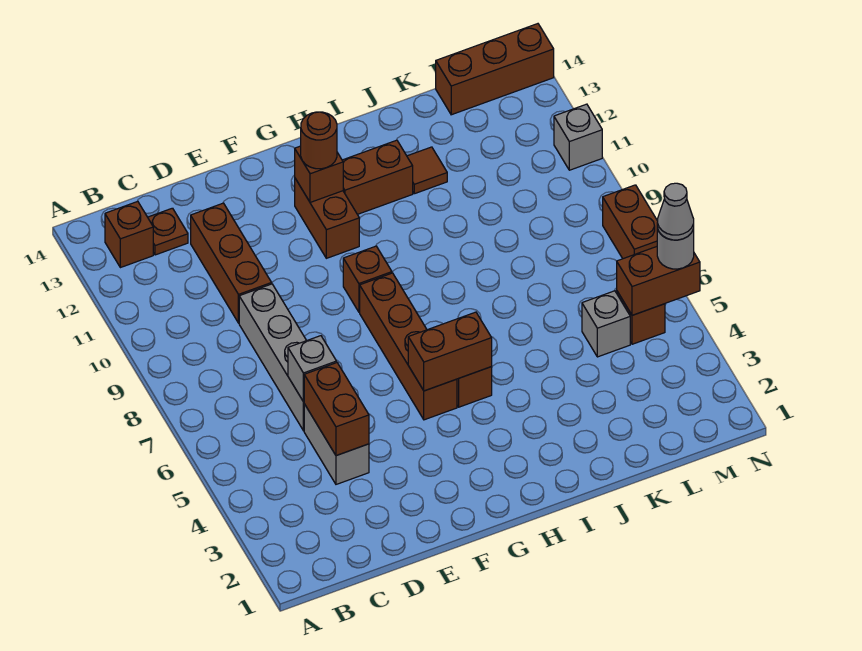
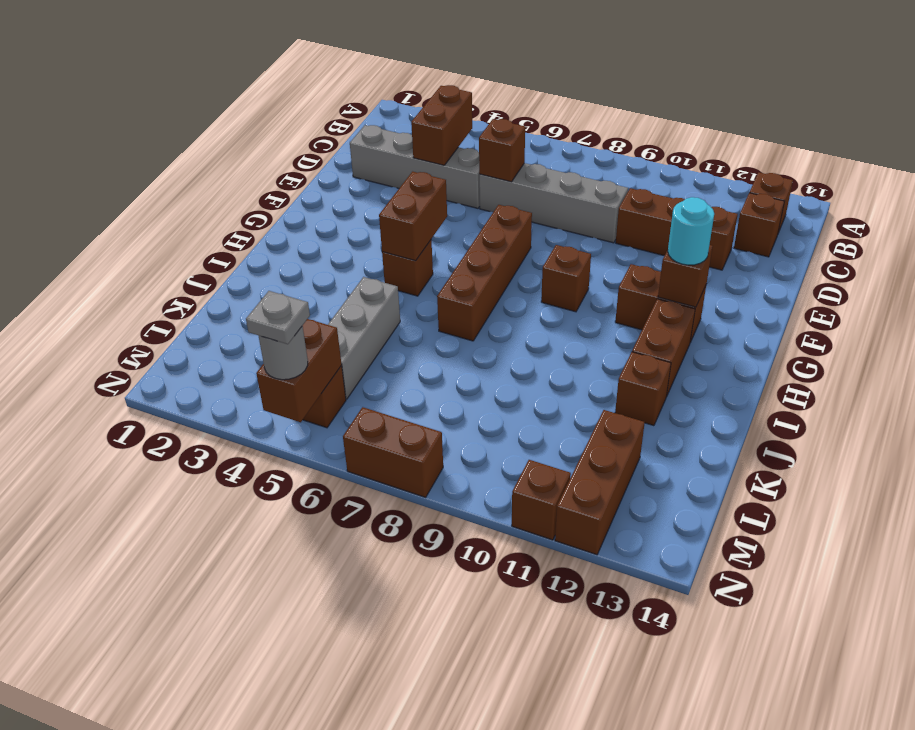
brown 1x1 plate [148,208,188,255] -> brown 1x1 brick [734,193,785,257]
grey 1x2 brick [304,404,369,484] -> grey 1x4 brick [350,125,480,208]
brown 1x2 brick [304,363,369,456] -> brown 1x2 brick turned to [411,85,472,165]
grey 1x1 brick [288,336,336,402] -> brown 1x1 brick [479,119,525,182]
brown 1x4 brick [360,273,457,420] -> brown 1x4 brick turned to [437,205,532,341]
brown 1x1 round brick [301,112,337,169] -> cyan 1x1 round brick [668,197,714,265]
brown 1x1 tile [407,147,447,194] -> brown 1x1 brick [615,352,671,426]
grey 1x1 brick [582,291,630,357] -> grey 1x3 brick [328,277,400,399]
brown 1x3 brick [436,24,554,115] -> brown 1x3 brick moved to [555,410,645,555]
grey 1x1 cone [657,183,694,240] -> grey 1x1 plate [246,291,310,344]
grey 1x1 brick [554,104,602,170] -> brown 1x1 brick [512,460,571,540]

